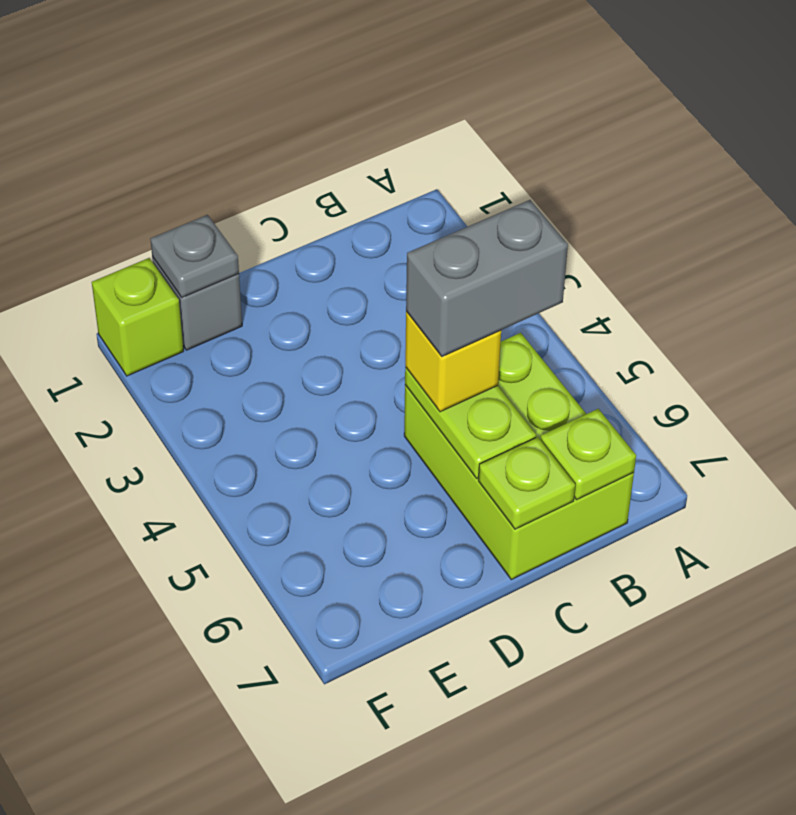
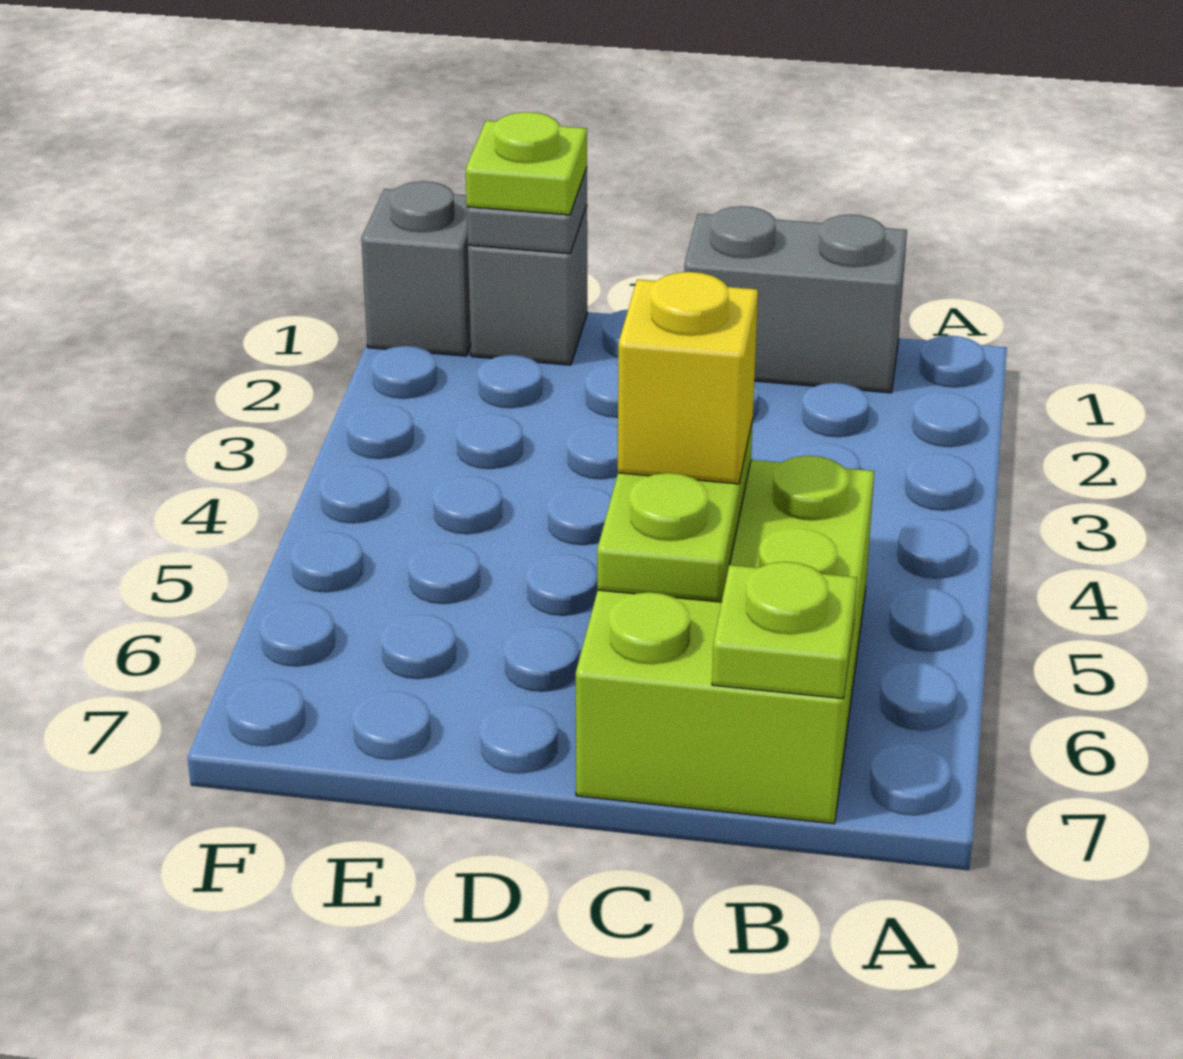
grey 1x2 brick [406,200,568,357] -> grey 1x2 brick moved to [684,206,907,393]
lime 1x1 plate [478,437,575,529] -> lime 1x1 plate moved to [466,112,587,215]
lime 1x1 brick [92,258,184,376] -> grey 1x1 brick [361,181,471,356]

